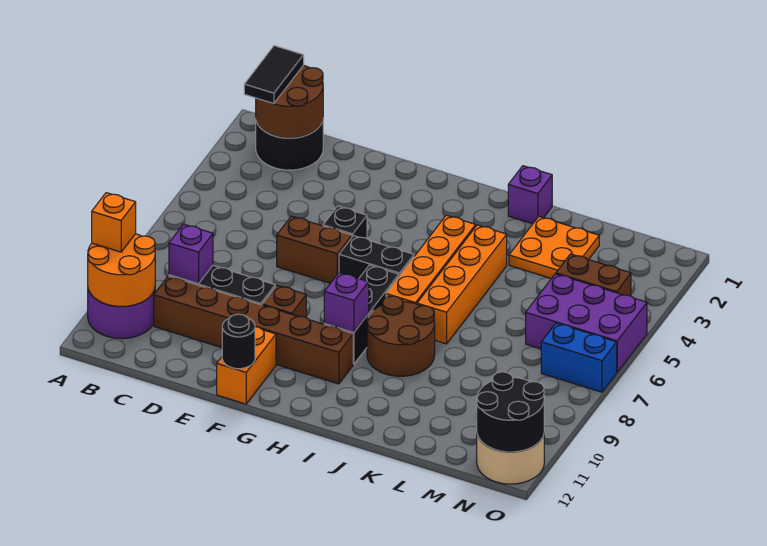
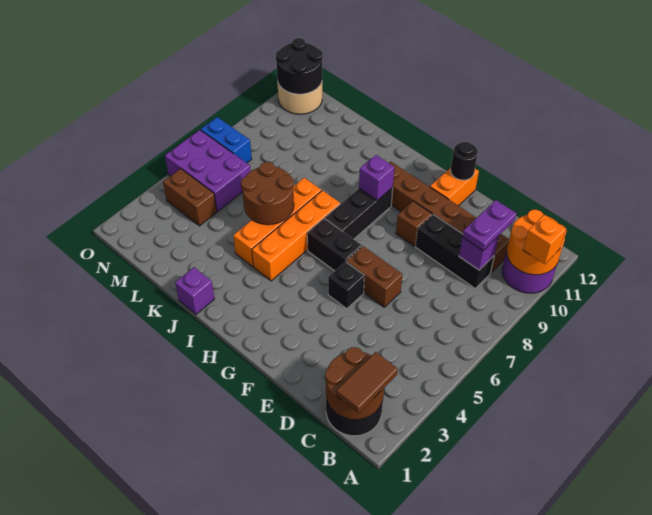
black 1x2 tile [244,46,304,104] -> brown 1x2 tile [336,352,398,413]
none -> purple 1x2 plate [462,200,517,251]
brown 2x2 round brick [367,296,435,376] -> brown 2x2 round brick moved to [241,162,294,225]
orange 2x2 plate [509,217,599,278] -> none

